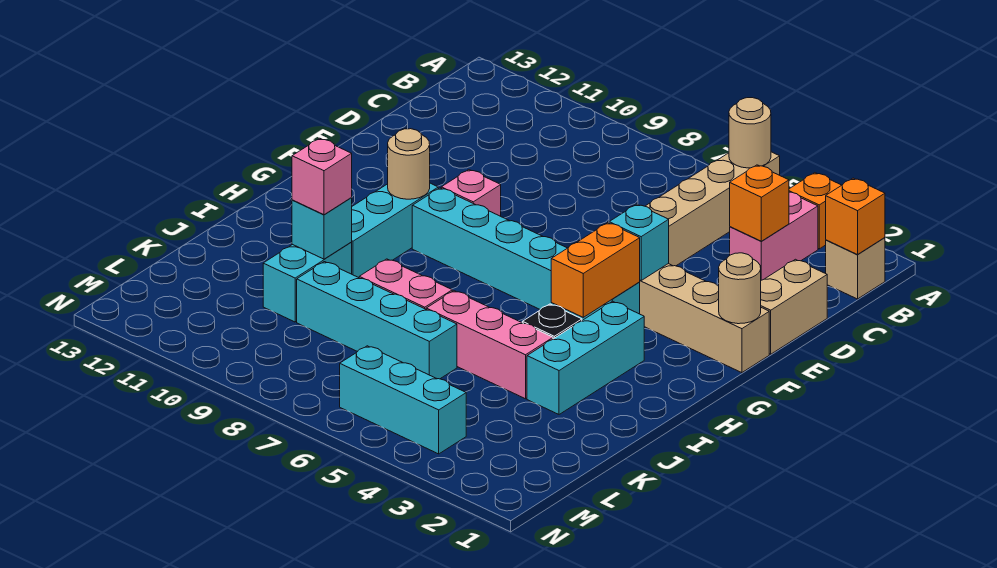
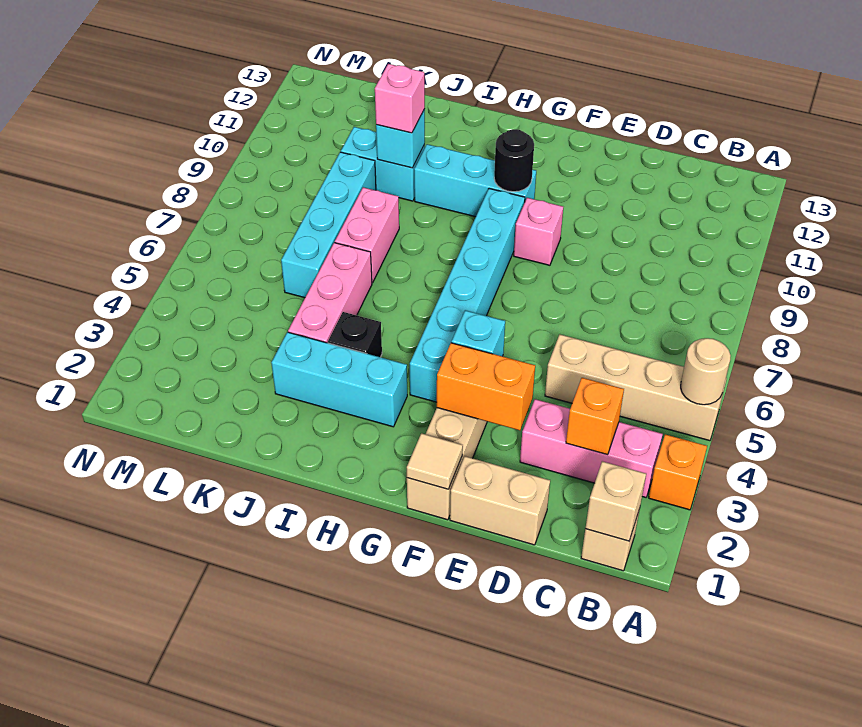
orange 1x1 brick [826,178,885,255] -> tan 1x1 brick [585,461,646,541]
pink 1x2 brick [730,192,818,280] -> pink 1x3 brick [520,399,663,497]
tan 1x1 round brick [719,253,761,324] -> tan 1x1 tile [407,433,463,489]
orange 1x2 brick [551,223,640,317] -> orange 1x2 brick moved to [437,343,535,430]
tan 1x1 round brick [388,129,430,199] -> black 1x1 round brick [494,129,534,192]
cyan 1x3 brick [340,346,466,454] -> none

